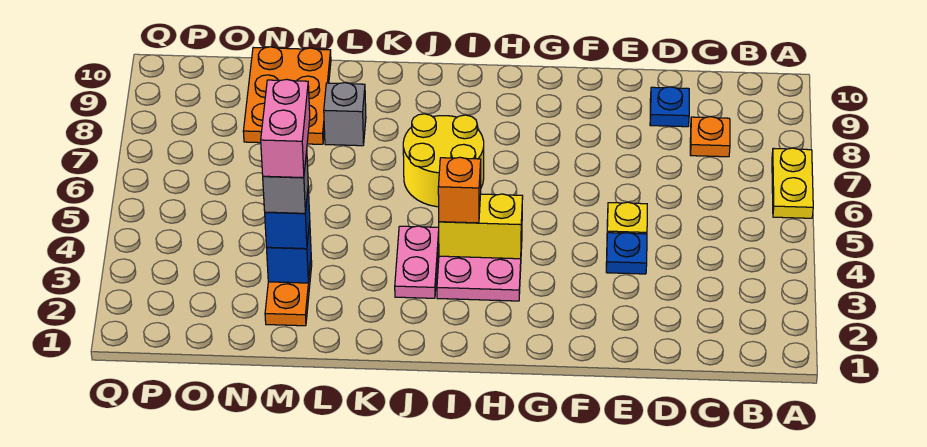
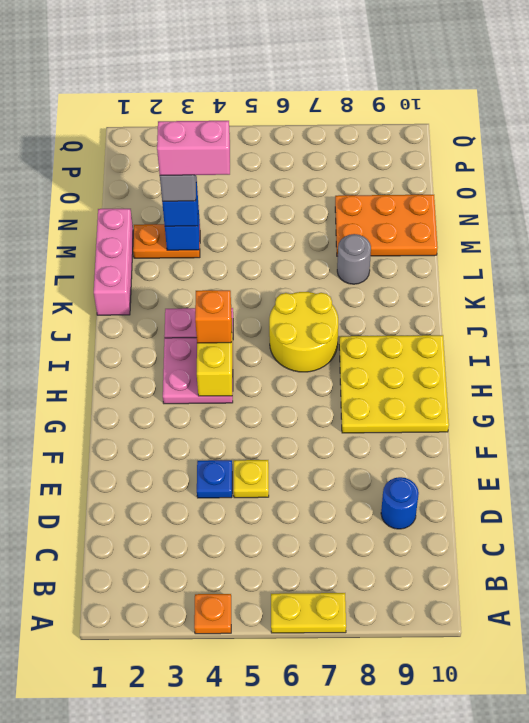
orange 1x1 plate [690,117,730,157] -> orange 1x1 plate moved to [194,594,231,634]
blue 1x1 plate [650,87,689,127] -> blue 1x1 round brick [381,477,419,529]
none -> yellow 3x3 plate [339,335,449,433]
none -> pink 1x3 brick [94,209,133,315]
grey 1x1 brick [324,83,366,146] -> grey 1x1 round brick [337,234,371,284]

